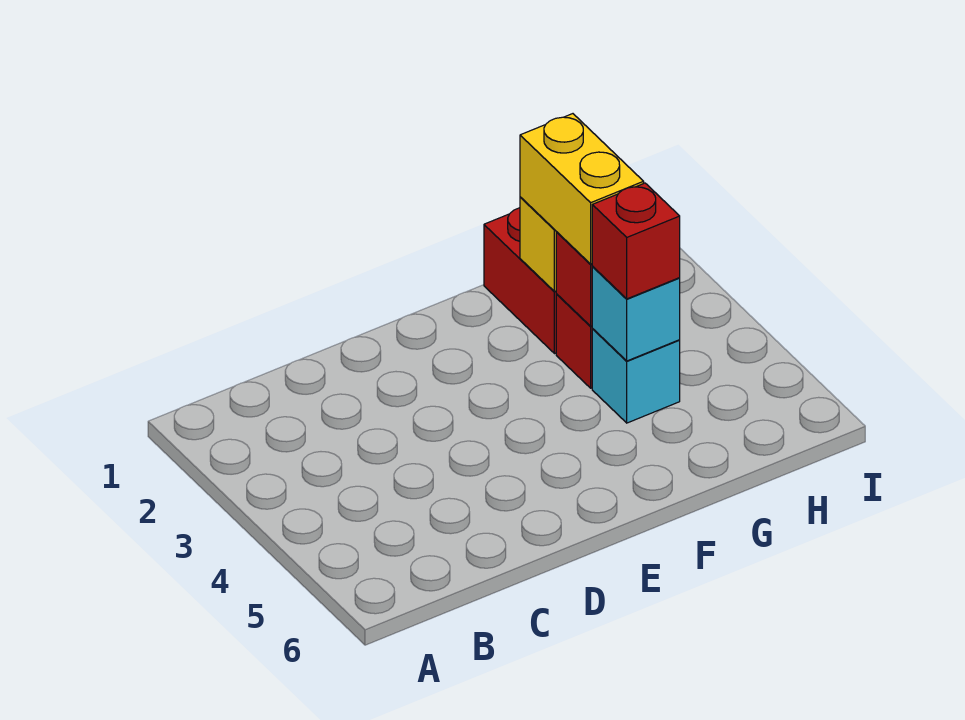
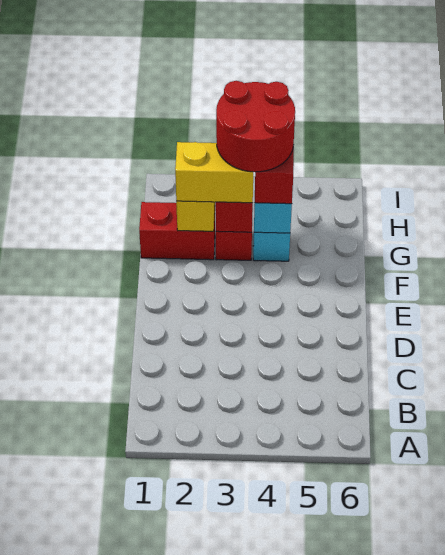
none -> red 2x2 round brick [216,81,295,172]

